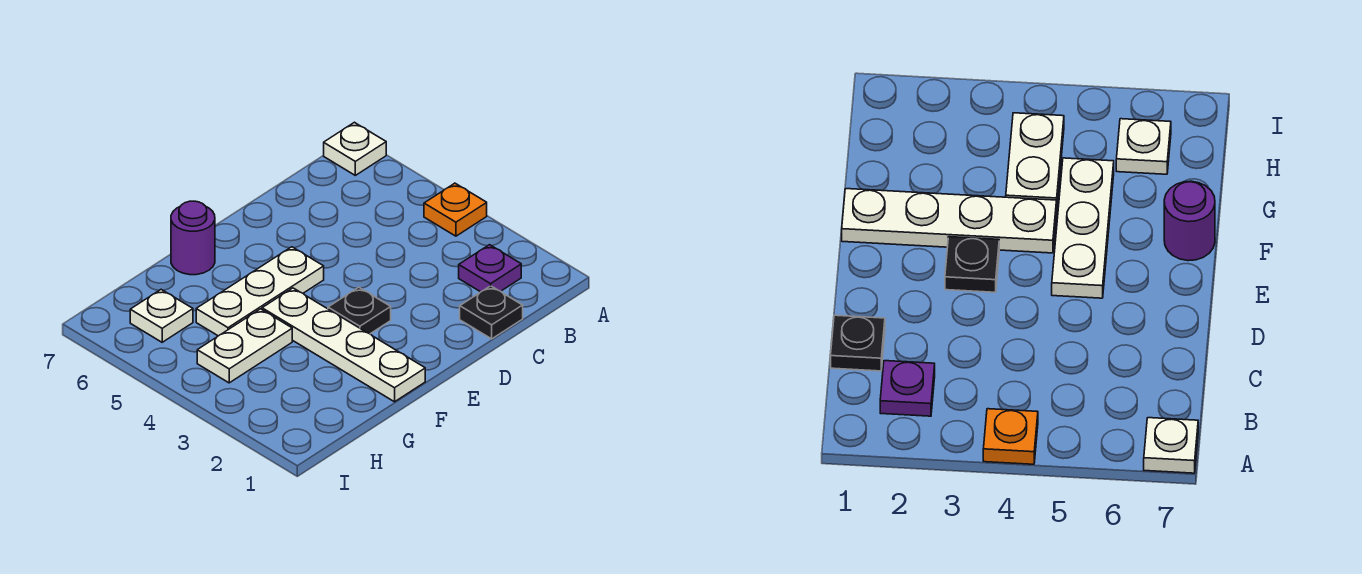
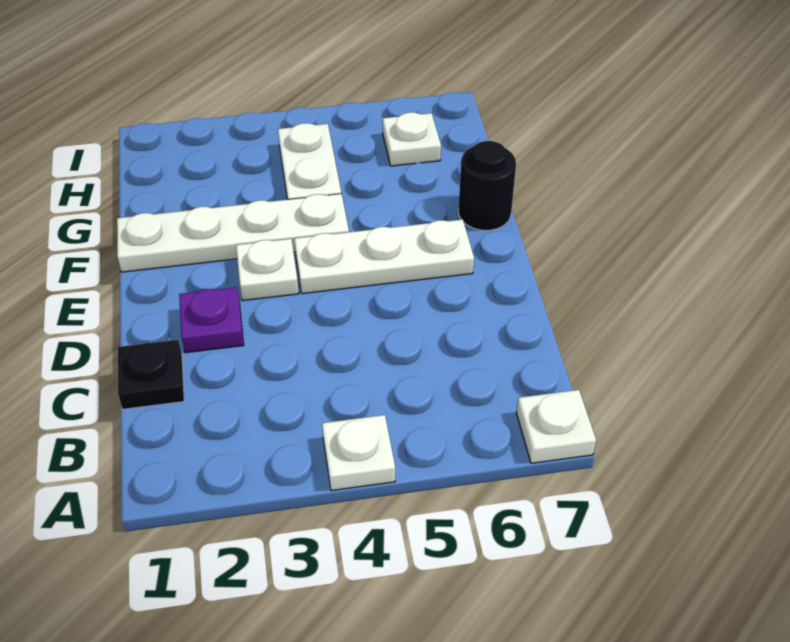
orange 1x1 plate [424,183,487,236] -> white 1x1 plate [322,415,395,491]
purple 1x1 plate [459,245,521,292] -> purple 1x1 plate moved to [179,287,244,353]
black 1x1 plate [328,287,391,334] -> white 1x1 plate [236,239,299,301]
white 1x3 plate [196,247,324,336] -> white 1x3 plate turned to [294,219,474,294]
purple 1x1 round brick [171,201,215,275] -> black 1x1 round brick [458,141,516,230]

